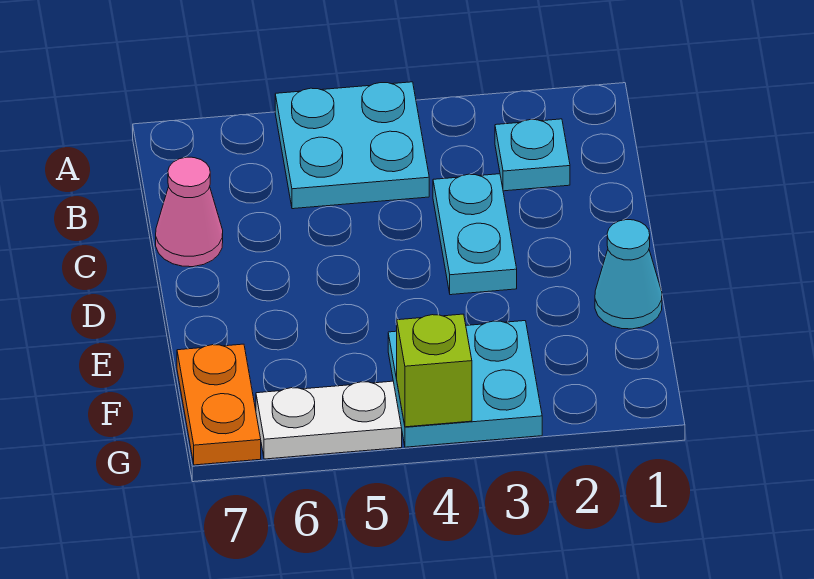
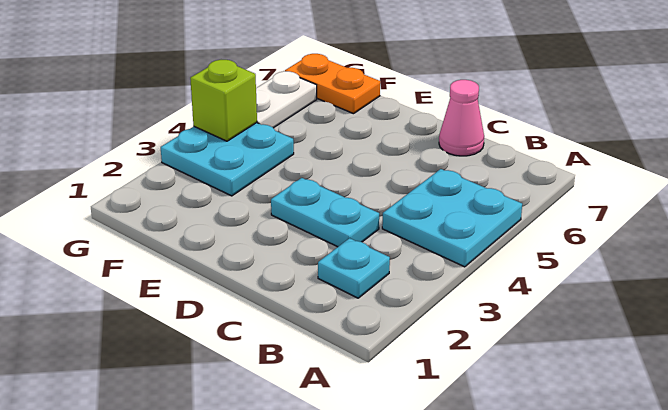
cyan 1x1 cone [595,220,662,329] -> none

